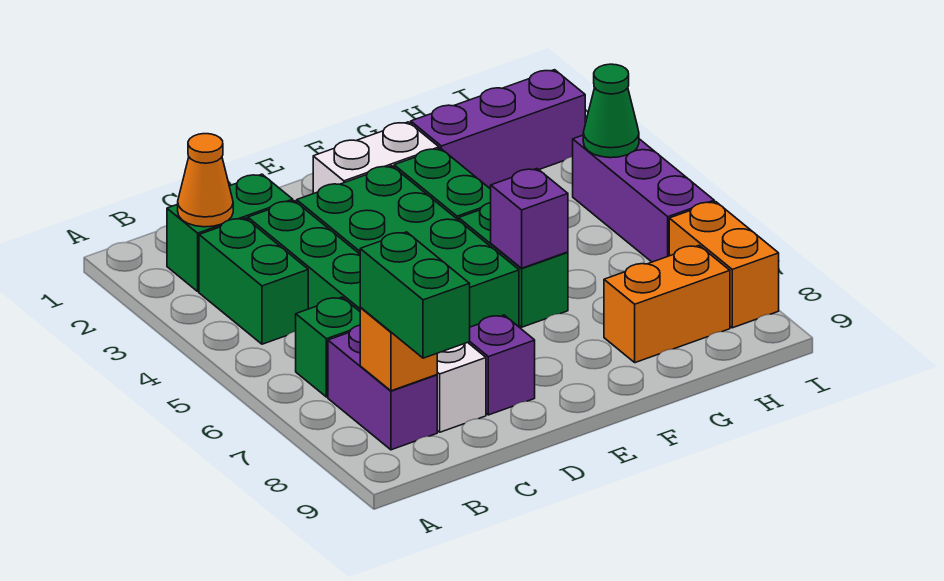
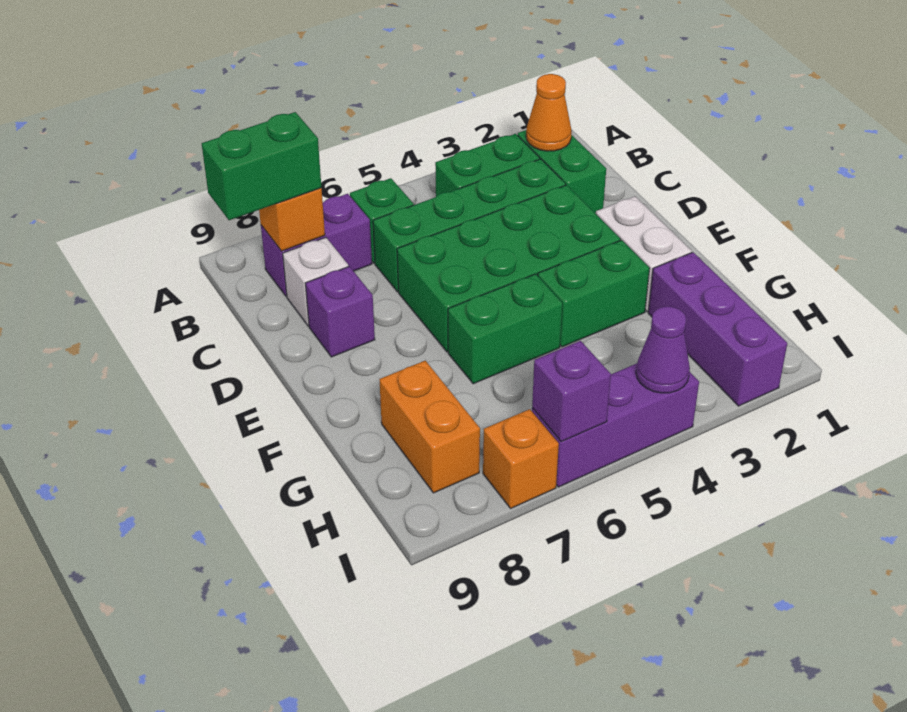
purple 1x1 brick [491,169,568,268] -> purple 1x1 brick moved to [532,341,611,442]
green 1x1 cone [583,64,639,158] -> purple 1x1 cone [636,306,690,393]
orange 1x2 brick [669,202,779,328] -> orange 1x1 brick [483,409,559,508]

